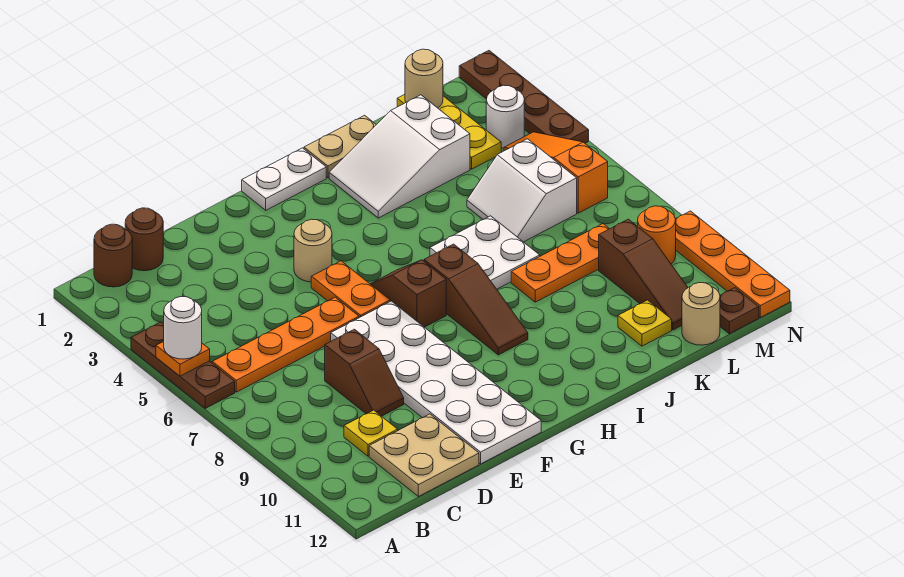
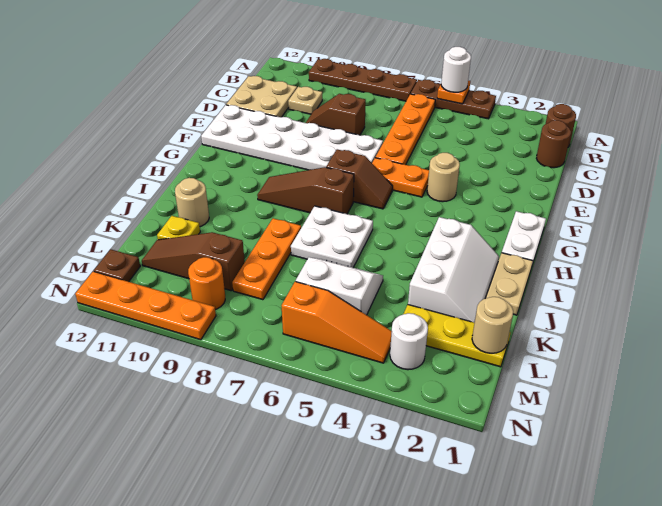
yellow 1x1 plate [344,410,398,456] -> tan 1x1 plate [288,87,322,114]
white 2x3 slope [329,95,470,218] -> white 2x3 slope turned to [408,217,499,323]
tan 1x1 round brick [682,283,720,345] -> tan 1x1 round brick moved to [175,178,209,227]
brown 1x4 plate [459,51,589,143] -> brown 1x4 plate moved to [309,59,417,101]

